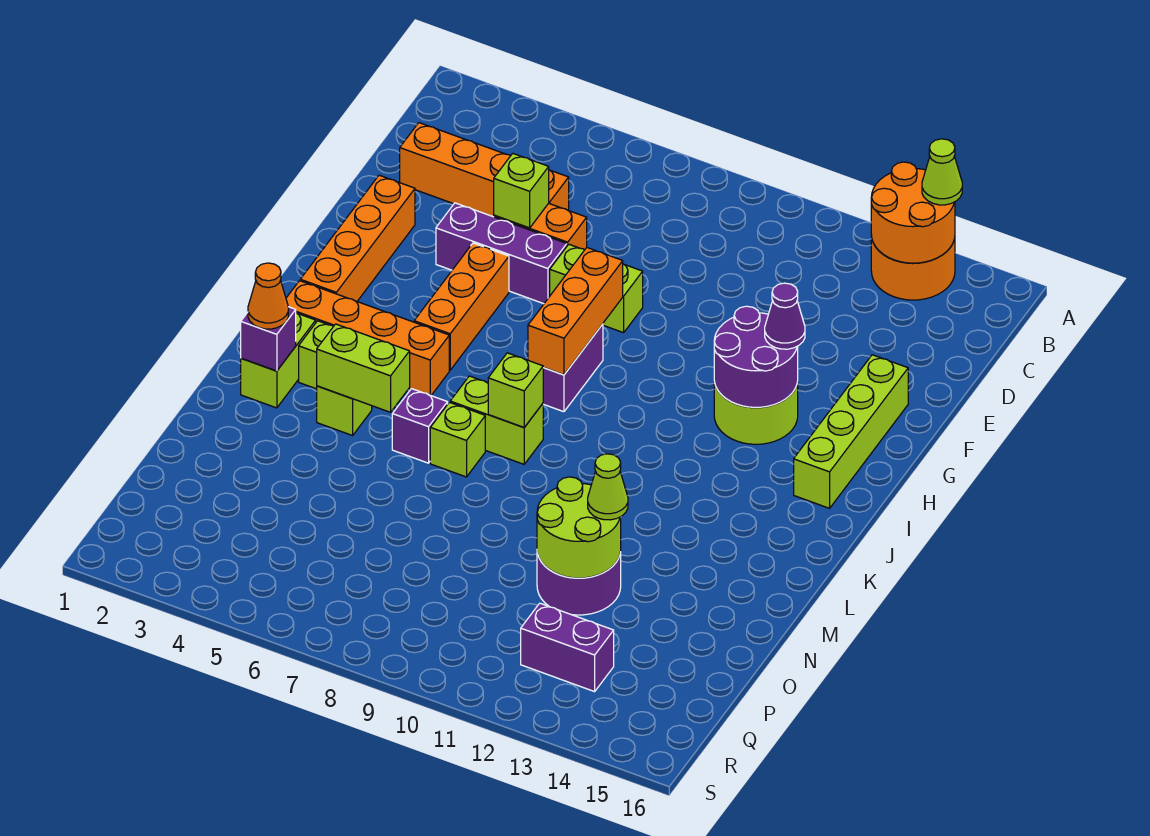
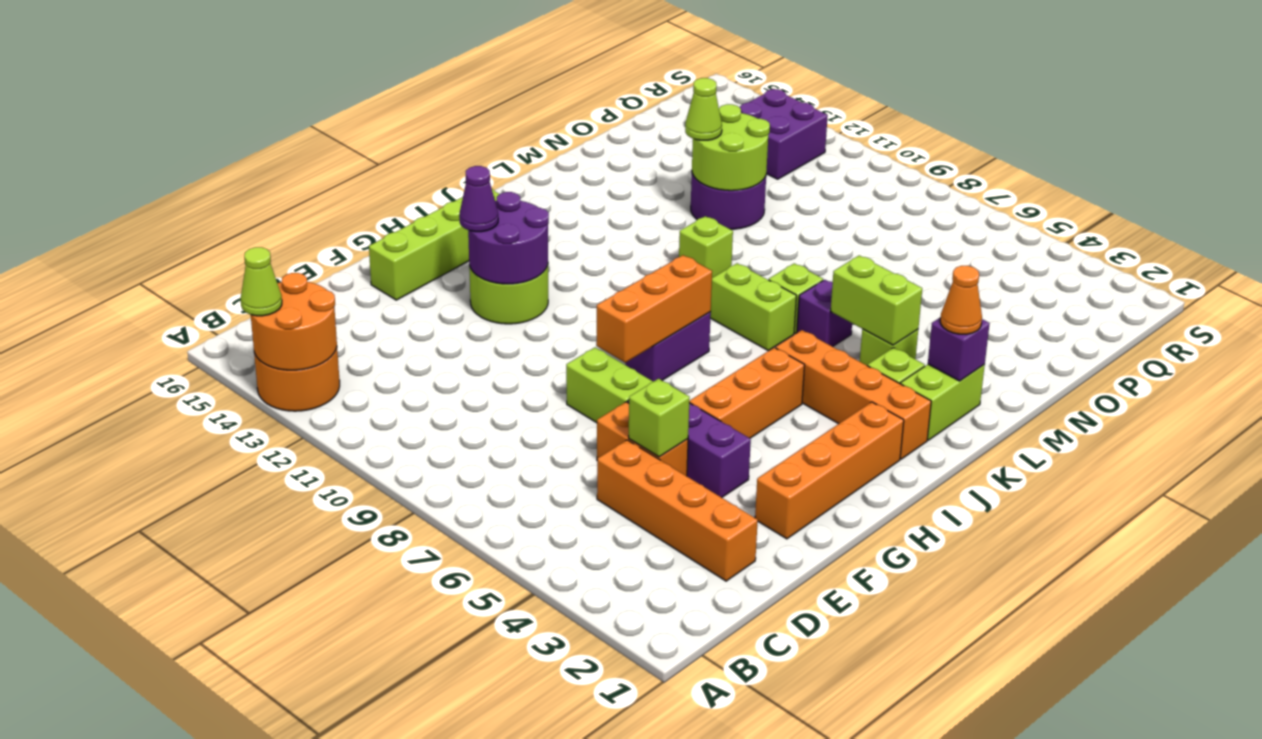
lime 1x1 brick [488,353,543,427] -> lime 1x1 brick moved to [679,216,733,278]
purple 1x2 brick [521,603,614,692] -> purple 2x2 brick [739,89,828,179]

